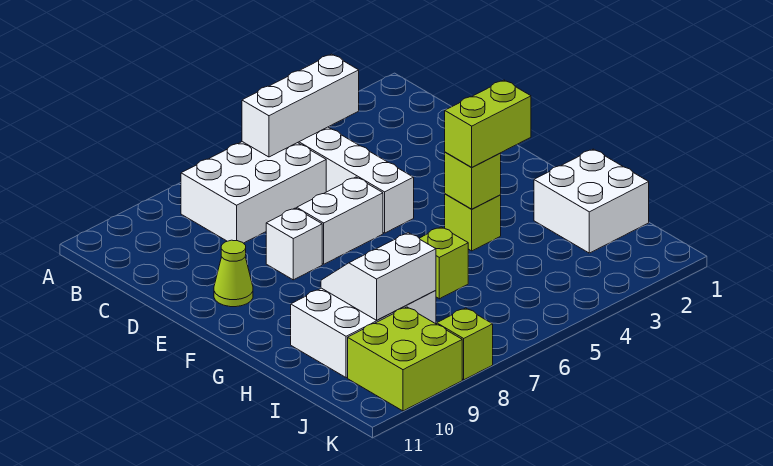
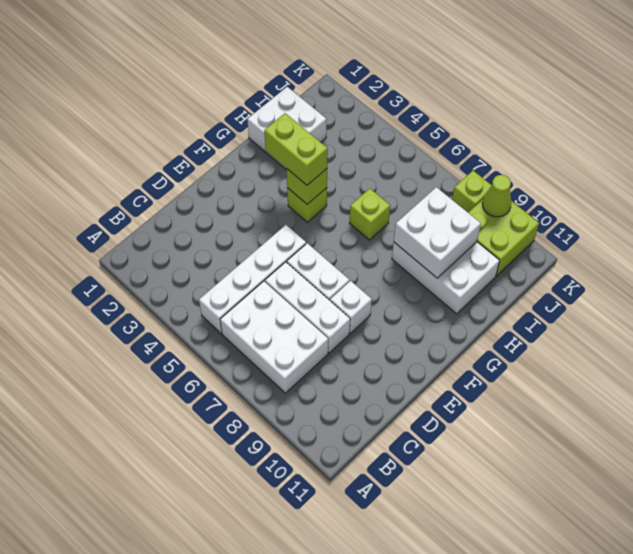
white 1x3 brick [242,54,359,157] -> white 1x3 brick moved to [265,262,350,353]
lime 1x1 cone [214,240,253,307] -> lime 1x1 cone moved to [482,175,511,217]
white 2x2 slope [321,233,436,320] -> white 2x2 brick [394,187,481,278]

